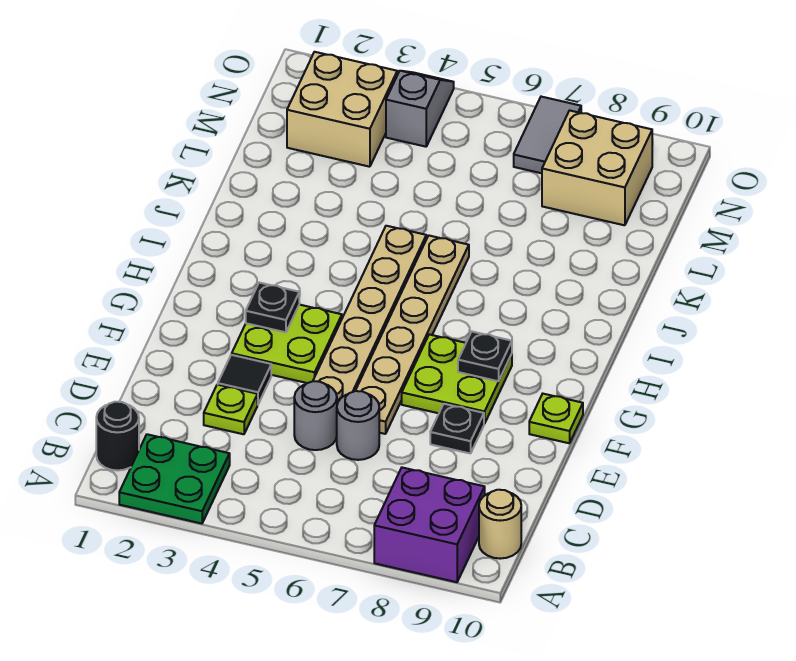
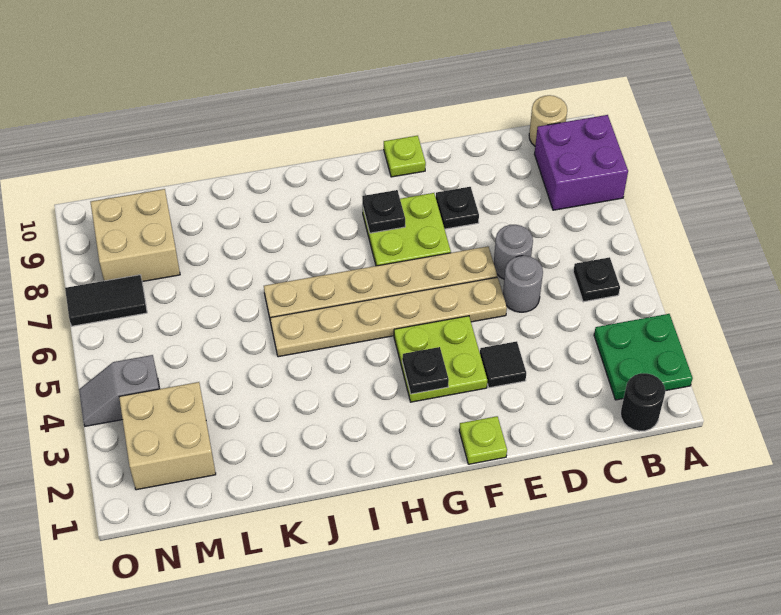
none -> black 1x1 plate [573,257,620,302]
lime 1x1 plate [204,385,257,434] -> lime 1x1 plate moved to [459,416,507,464]
grey 1x2 tile [514,97,581,173] -> black 1x2 tile [65,275,147,326]

